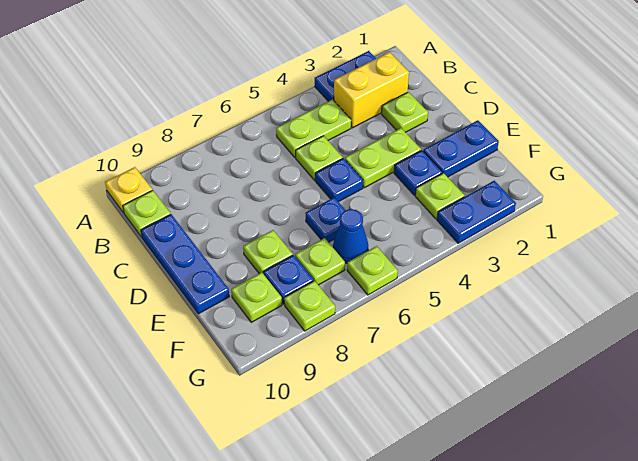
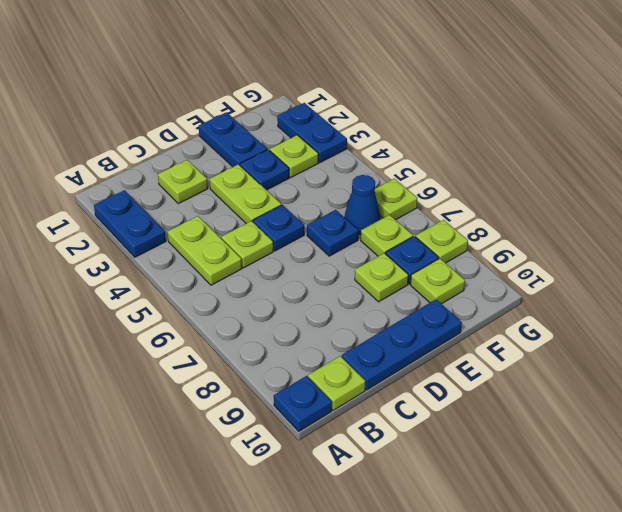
yellow 1x1 plate [105,167,152,213] -> blue 1x1 plate [274,376,332,431]
yellow 1x2 brick [334,52,409,128] -> none

